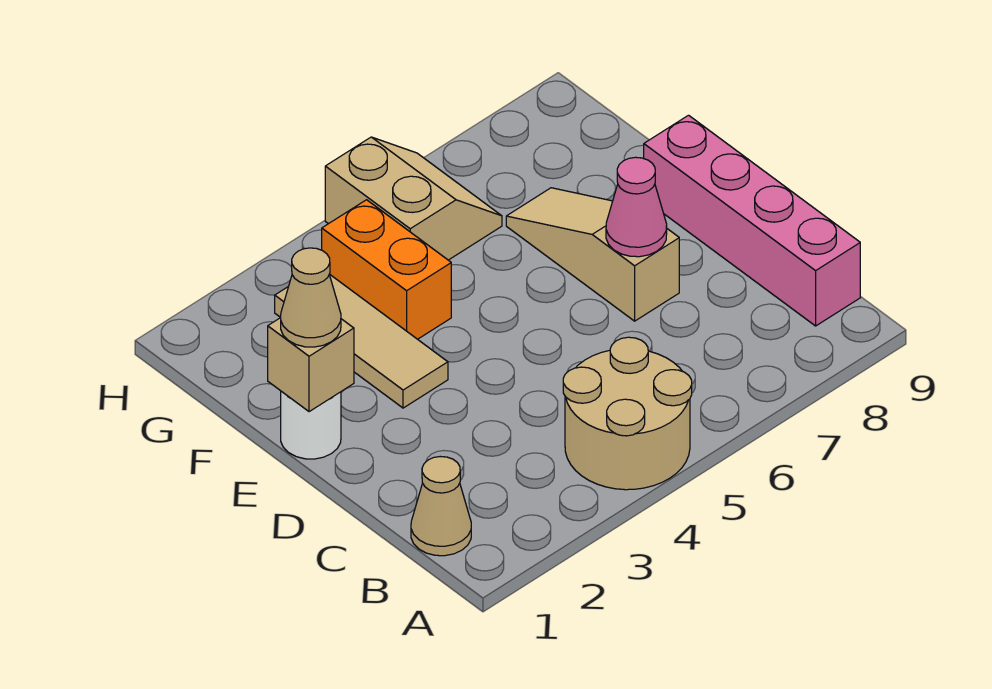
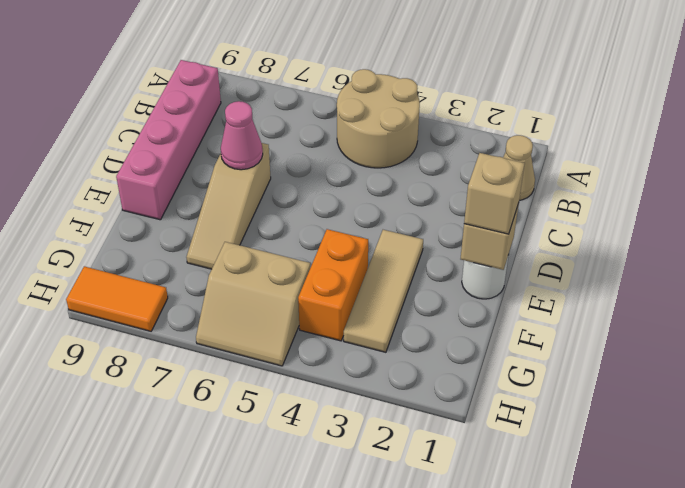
tan 1x1 cone [281,248,341,347] -> tan 1x1 brick [464,153,525,234]
tan 2x2 slope [325,137,502,260] -> tan 2x2 slope turned to [196,242,310,366]
none -> orange 1x2 tile [66,266,168,331]

